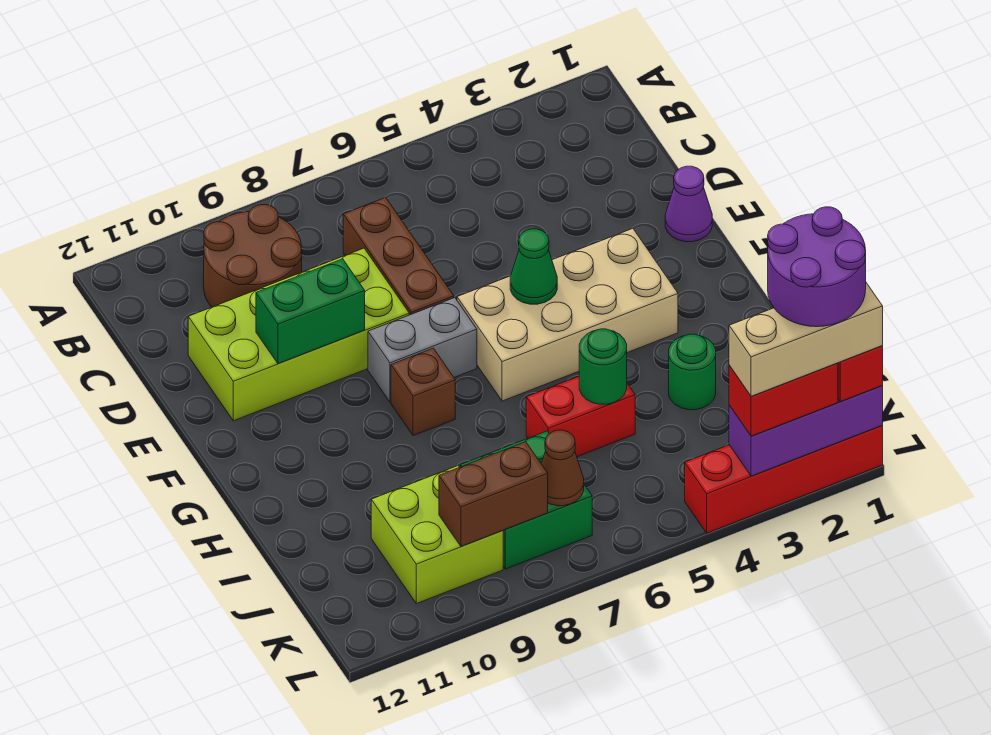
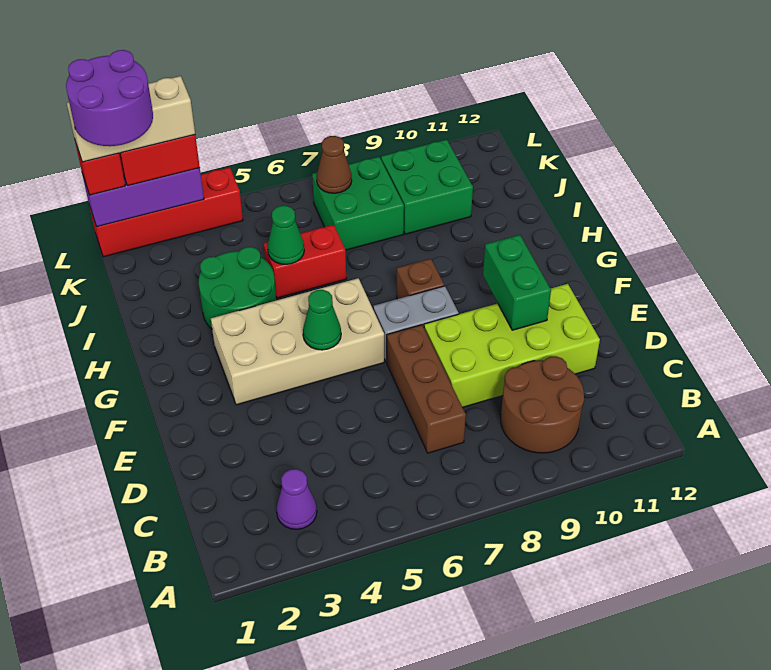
purple 1x1 cone [665,166,712,242] -> purple 1x1 cone moved to [276,469,317,529]
green 1x2 brick [256,259,365,364] -> green 1x2 brick turned to [483,235,551,330]
green 1x1 round brick [669,334,716,410] -> green 2x2 round brick [199,247,276,329]
green 1x1 round brick [579,329,627,404] -> green 1x1 cone [268,206,304,264]
lime 2x2 brick [371,466,503,604] -> green 2x2 brick [381,140,473,234]
brown 1x2 brick [439,442,548,547] -> none

